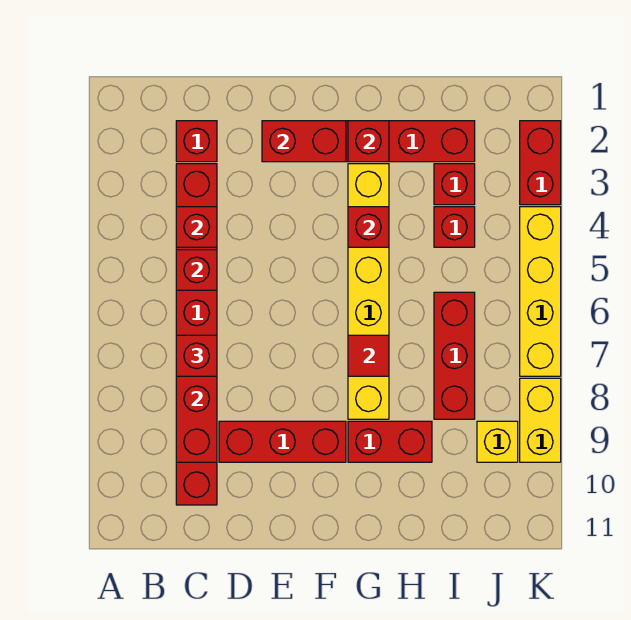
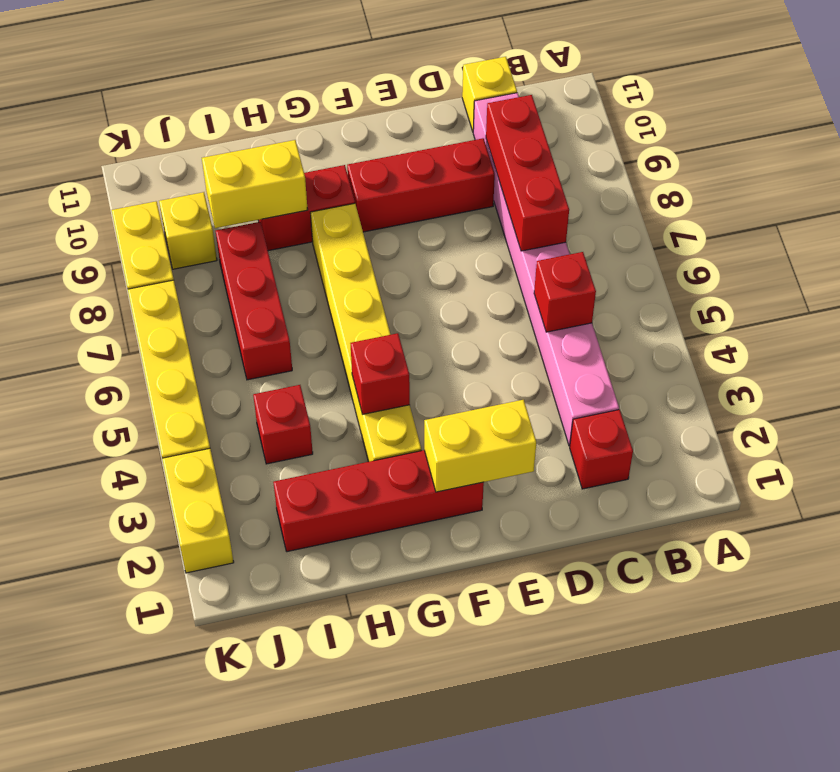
red 1x8 brick [176,164,217,505] -> pink 1x8 brick [473,93,619,446]
red 1x1 brick [176,207,217,247] -> none
red 1x1 brick [176,335,217,376] -> none
none -> yellow 1x1 brick [462,57,517,131]
red 1x2 brick [262,121,346,162] -> yellow 1x2 brick [424,400,536,492]
red 1x1 brick [348,121,389,162] -> none
red 1x1 tile [348,335,389,376] -> none
none -> yellow 1x2 brick [202,140,308,228]
red 1x1 brick [434,164,475,205] -> none
red 1x2 brick [520,121,561,205] -> yellow 1x2 brick [162,448,234,573]

